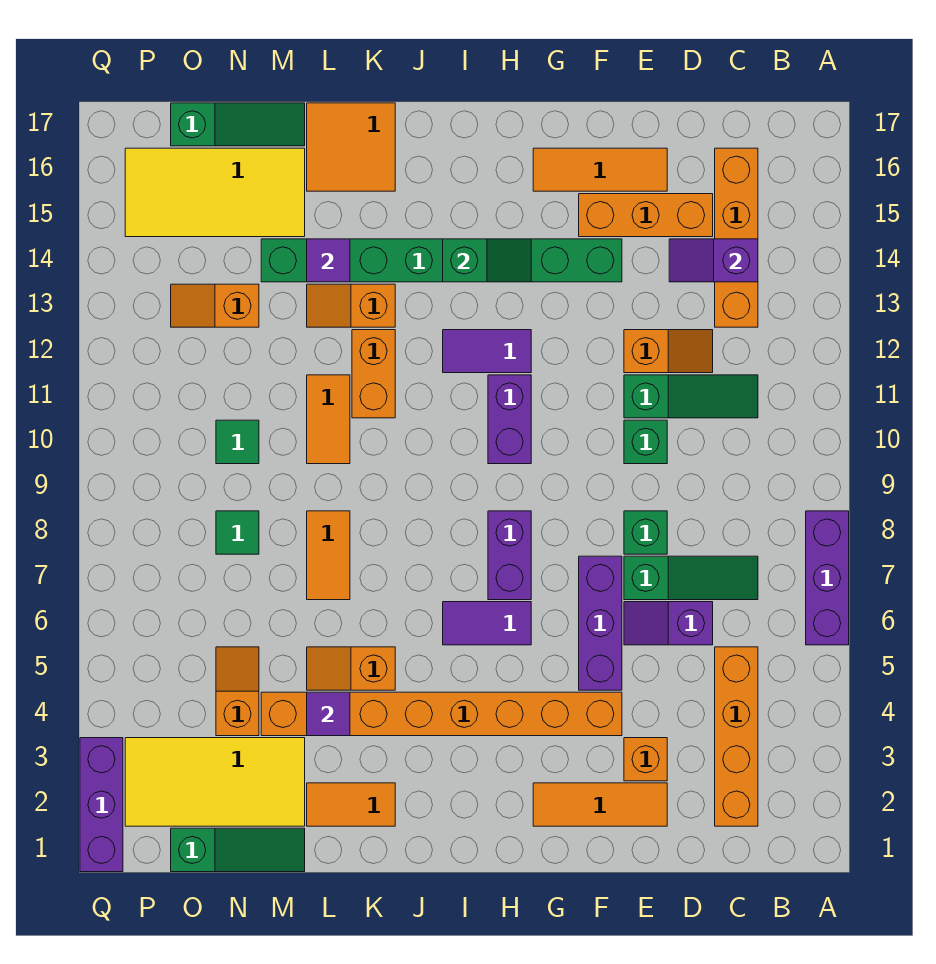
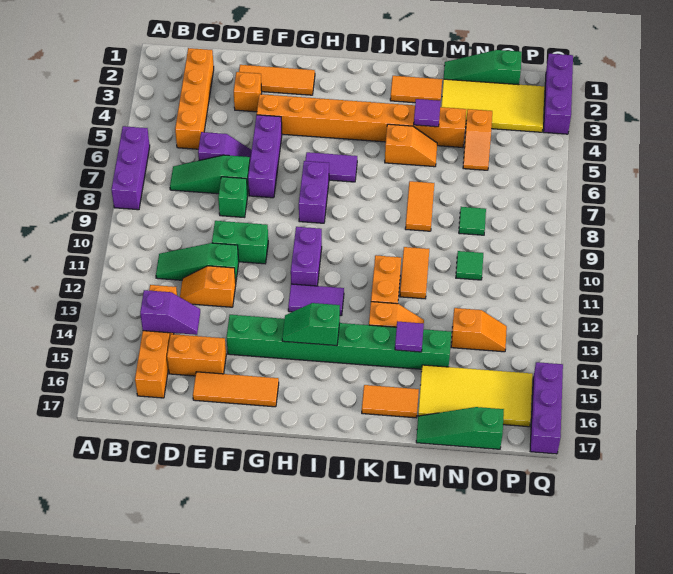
orange 1x3 brick [579,194,713,237] -> orange 1x2 brick [167,334,226,376]
green 1x1 brick [624,420,667,464] -> green 1x2 brick [212,221,268,264]
orange 2x2 tile [307,103,395,191] -> orange 1x2 tile [362,385,419,418]
none -> purple 1x3 brick [530,362,563,454]

